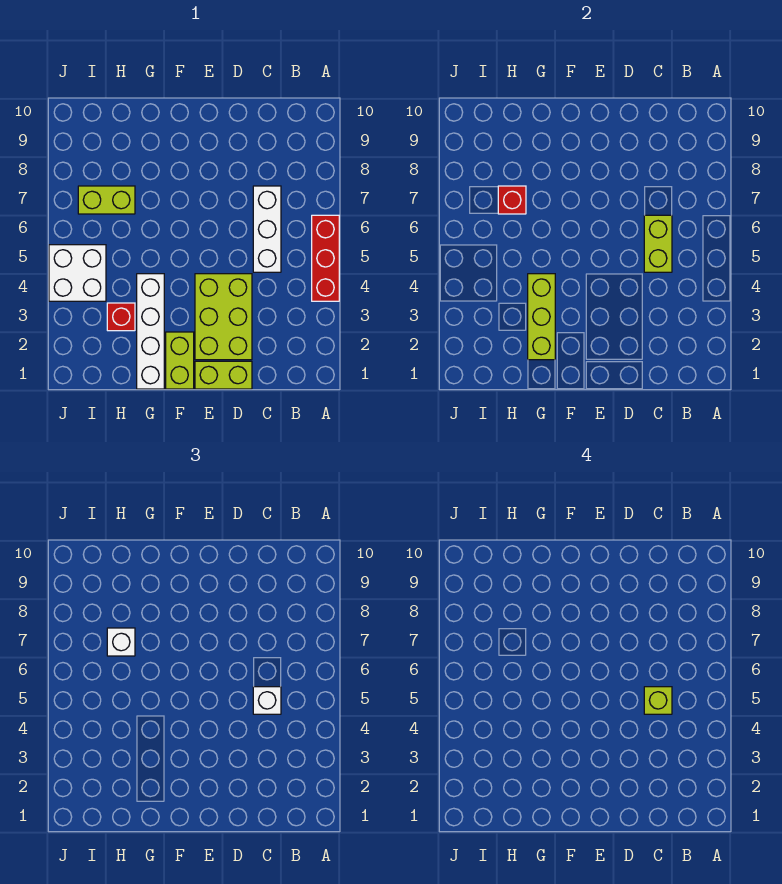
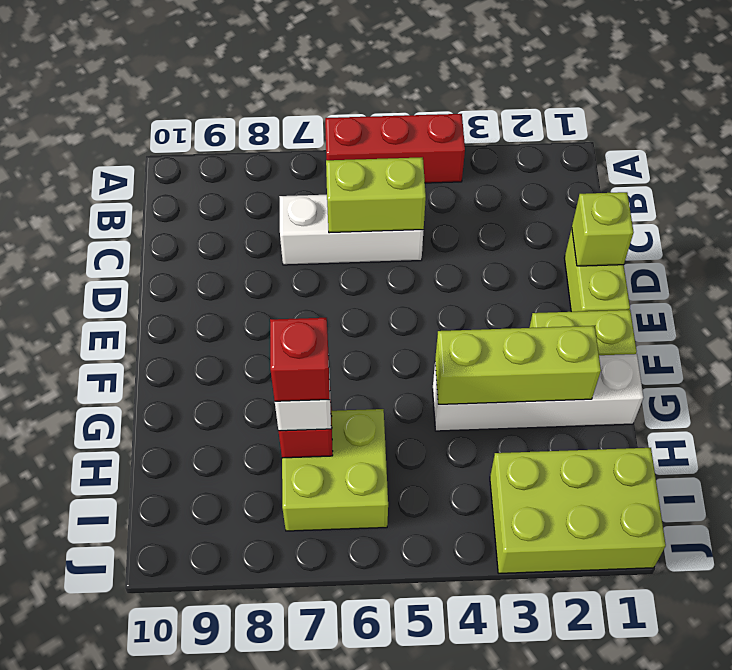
white 1x1 brick [253,687,281,714] -> none
lime 1x1 brick [644,687,672,714] -> lime 1x1 brick moved to [572,192,634,266]
lime 2x3 brick [195,274,252,360] -> lime 2x3 brick moved to [490,448,666,573]
red 1x1 brick [107,303,135,331] -> red 1x1 brick moved to [270,318,330,401]
lime 1x2 brick [78,186,135,214] -> lime 2x2 brick [282,409,388,531]
white 2x2 brick [49,245,106,301] -> none

